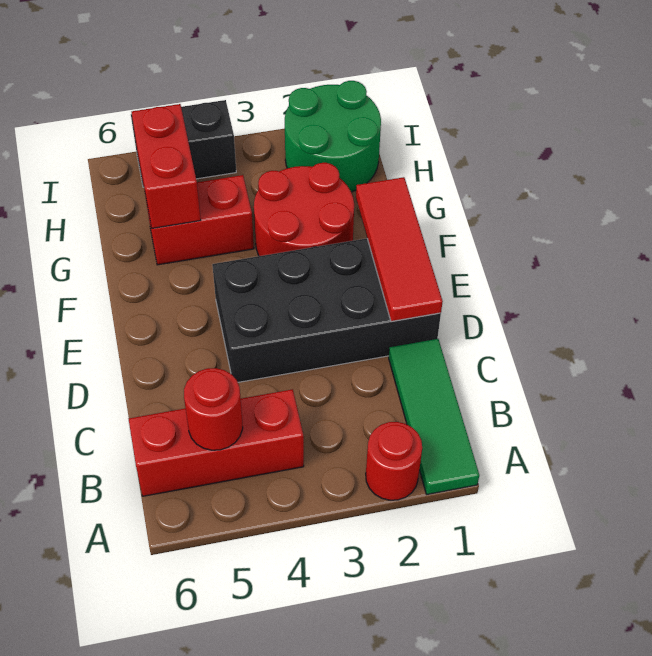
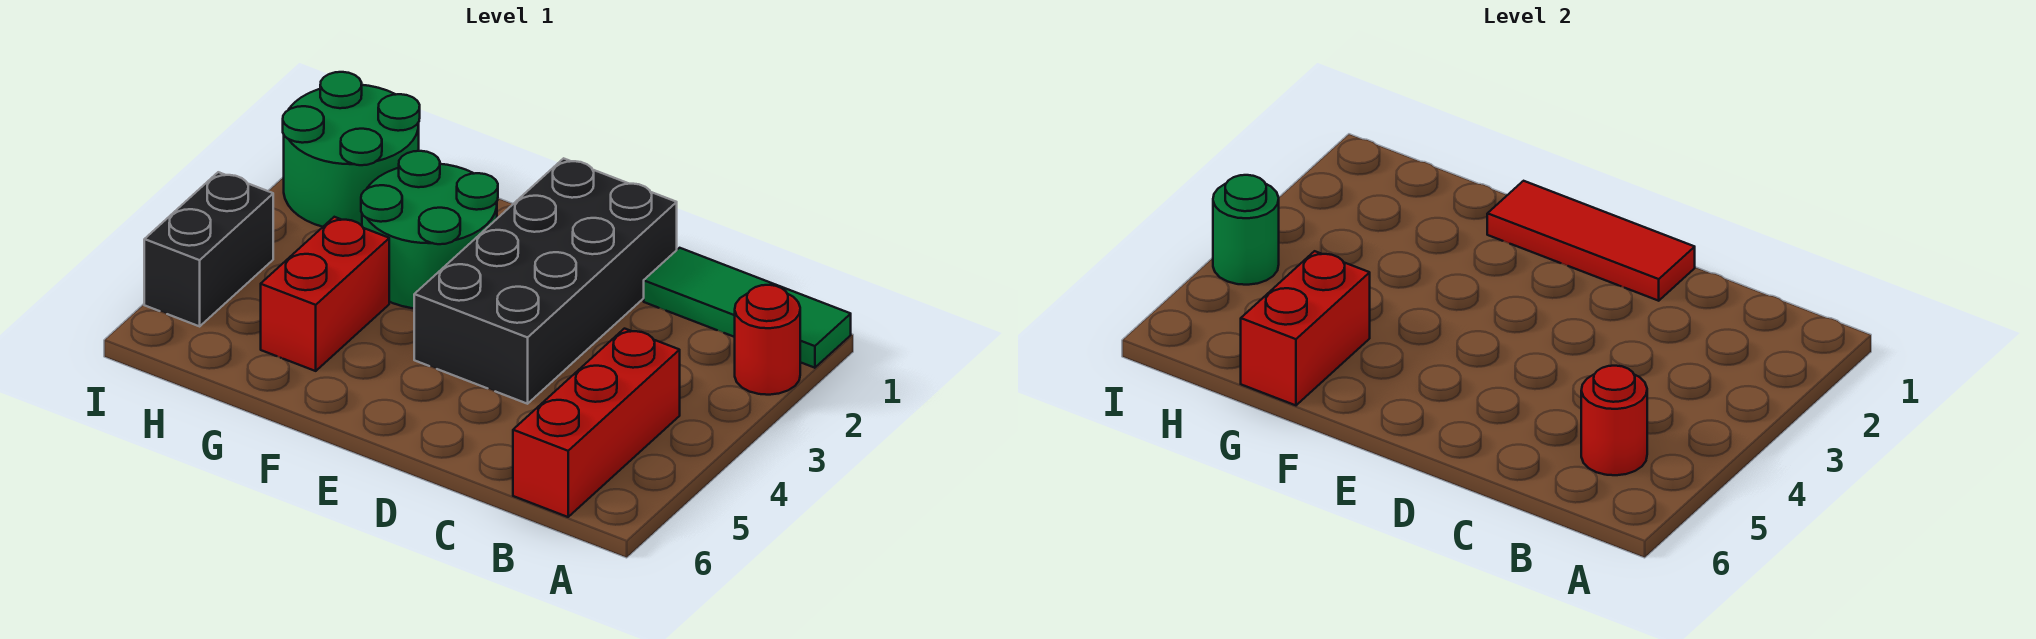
red 2x2 round brick [254,163,354,256] -> green 2x2 round brick [361,151,498,308]
red 1x2 brick [132,104,201,228] -> red 1x2 brick turned to [1241,251,1370,405]
none -> green 1x1 round brick [1213,175,1279,285]

